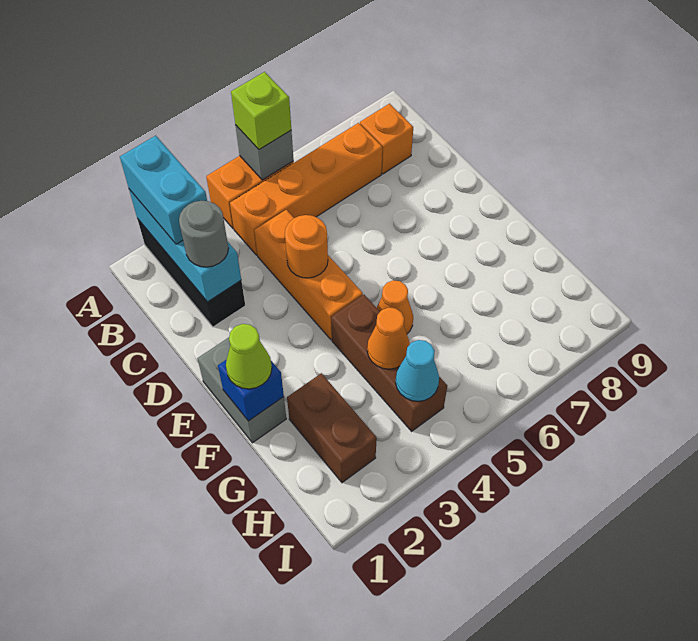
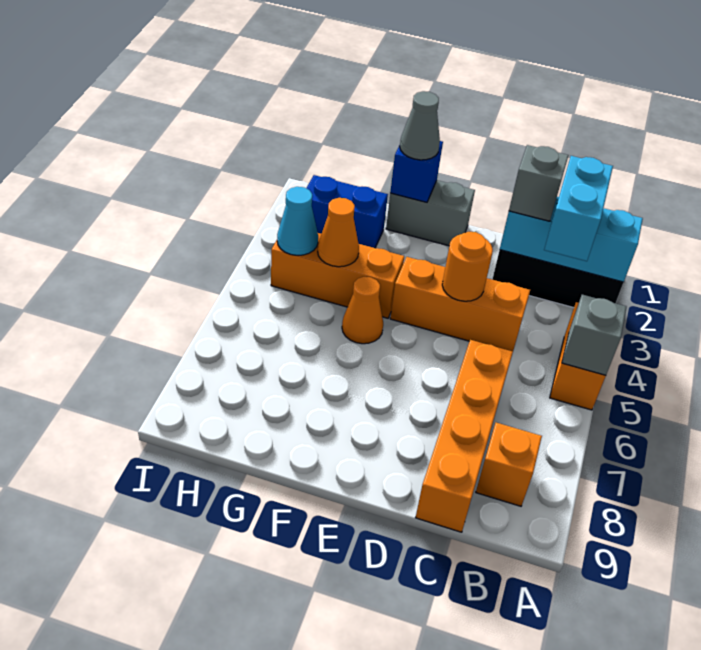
cyan 1x2 brick [120,136,207,244] -> cyan 1x2 brick turned to [544,156,613,261]
lime 1x1 brick [231,72,291,150] -> none
orange 1x4 brick [230,123,382,255] -> orange 1x4 brick moved to [416,340,513,532]
grey 1x1 round brick [179,201,229,267] -> grey 1x1 brick [509,145,569,221]
lime 1x1 cone [226,324,272,389] -> grey 1x1 cone [400,91,440,160]
brown 1x3 brick [331,295,447,431] -> orange 1x3 brick [271,233,404,318]
brown 1x2 brick [287,373,377,483] -> blue 1x2 brick [306,175,388,248]

